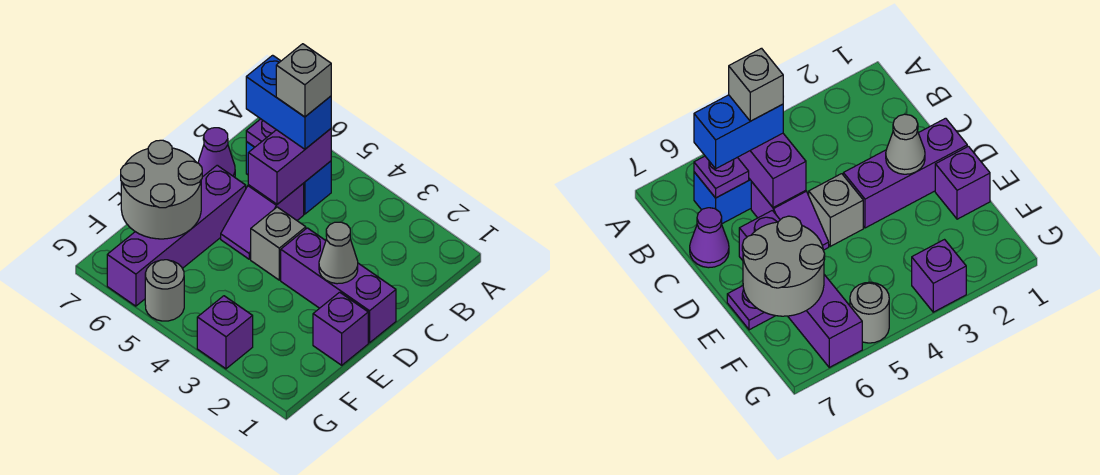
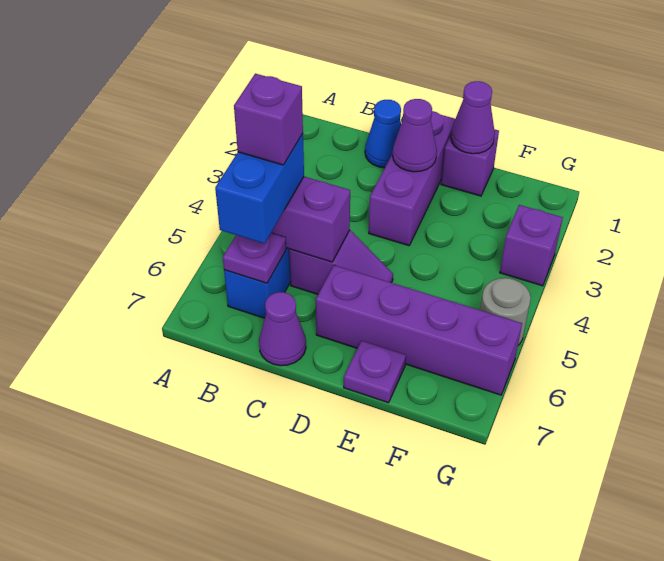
grey 1x1 brick [276,44,331,117] -> purple 1x1 brick [234,74,303,165]
none -> blue 1x1 cone [365,100,401,168]
grey 1x1 cone [319,222,358,284] -> purple 1x1 cone [393,99,437,172]
grey 1x1 brick [251,207,306,280] -> none
none -> purple 1x1 cone [451,81,495,154]
grey 2x2 round brick [121,140,202,239] -> none

